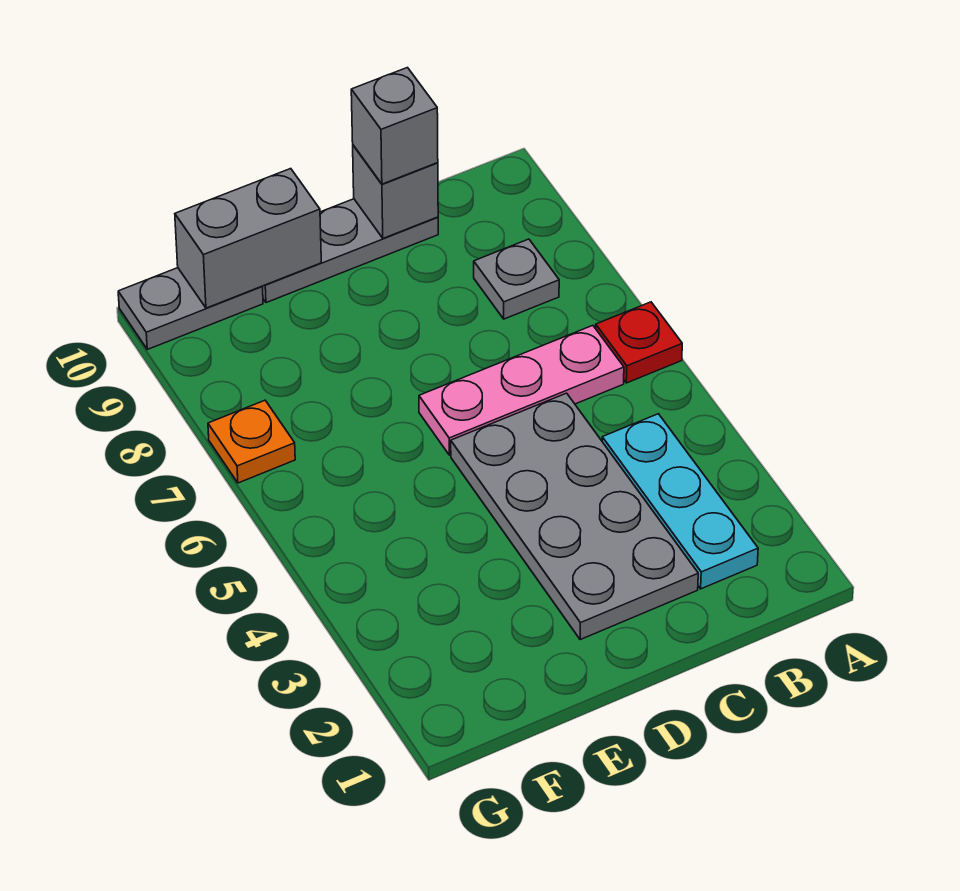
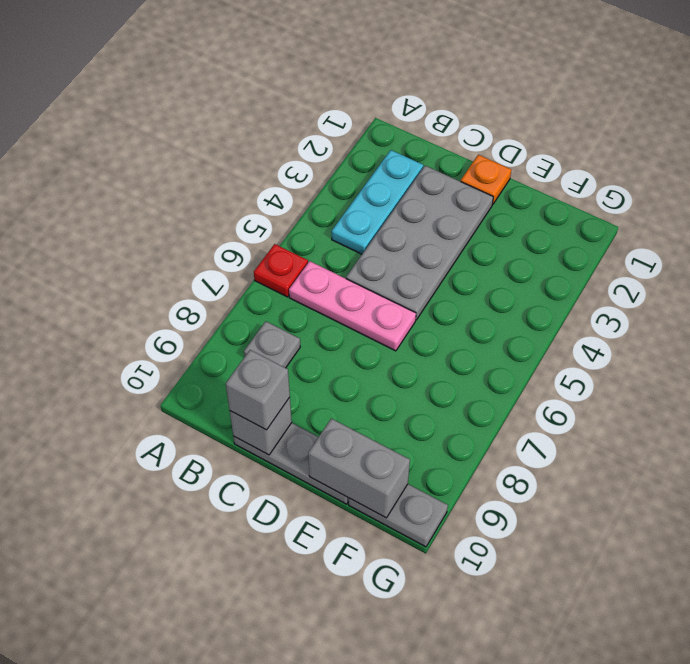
orange 1x1 plate [208,400,295,483] -> orange 1x1 plate moved to [461,155,511,204]

